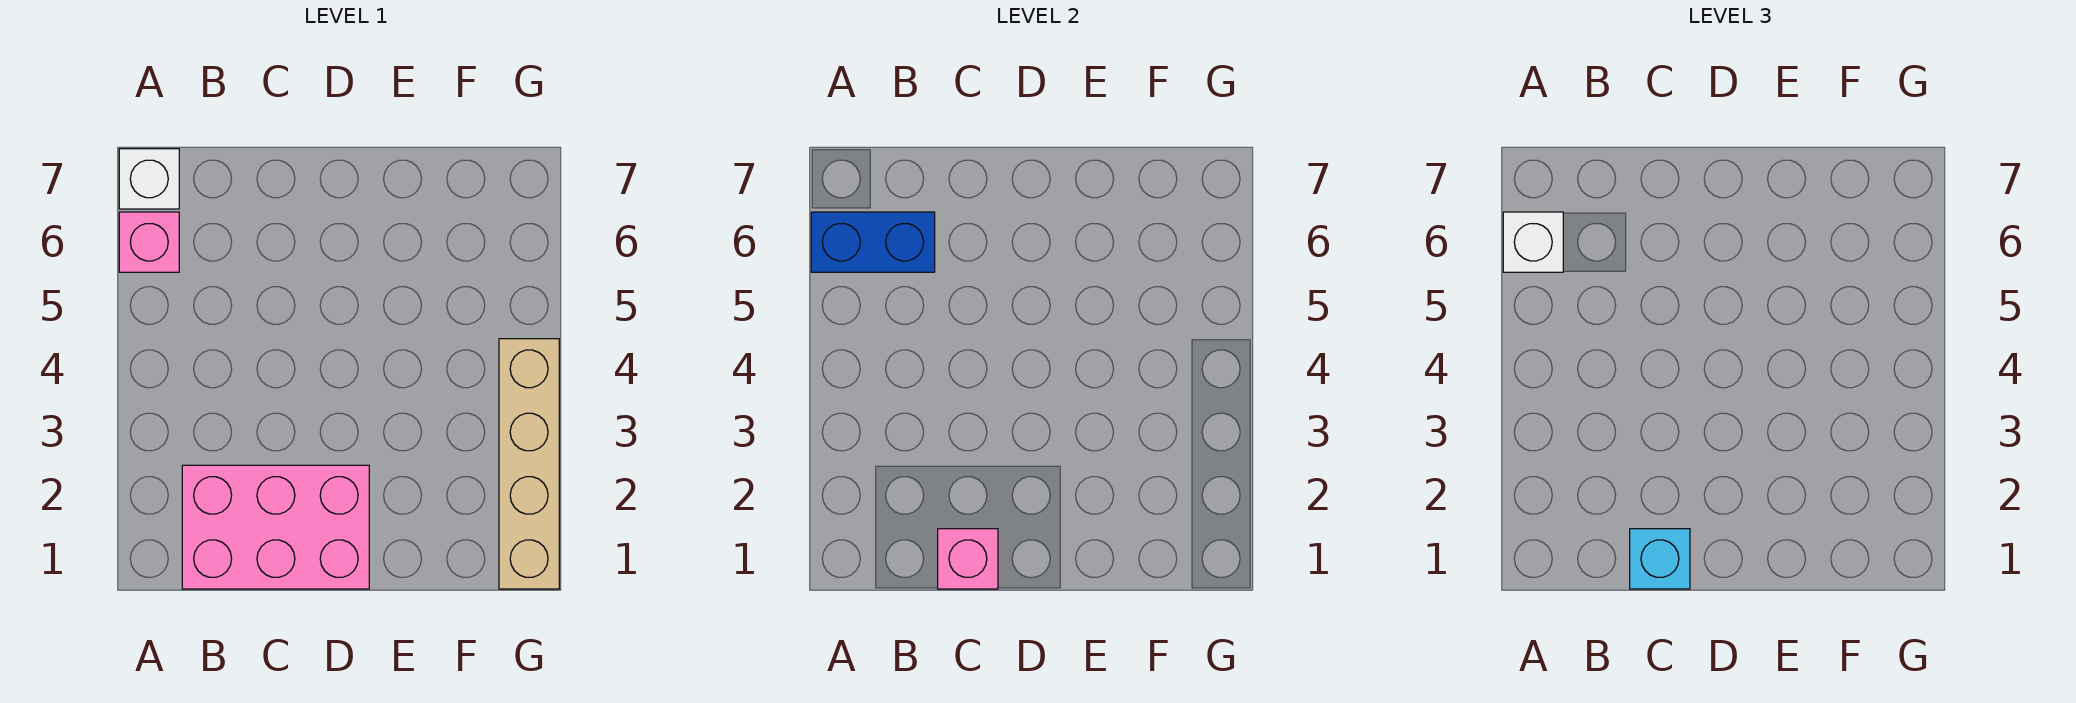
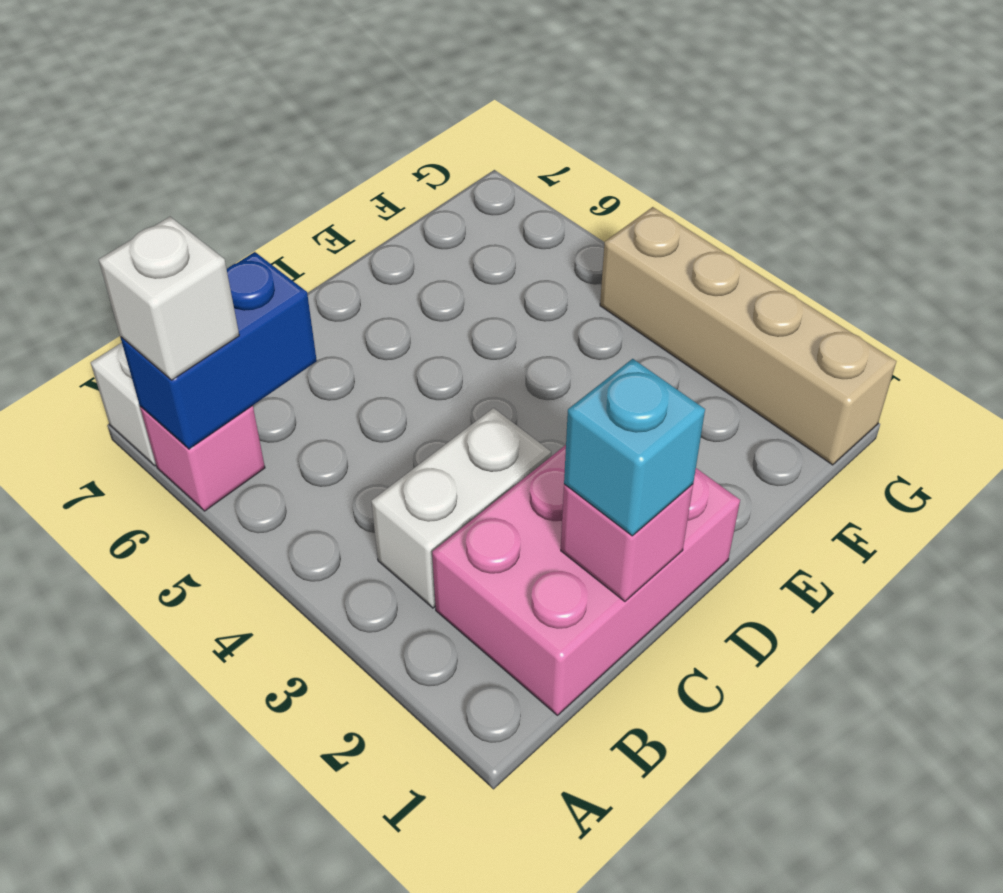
none -> white 1x2 brick [371,408,551,608]

